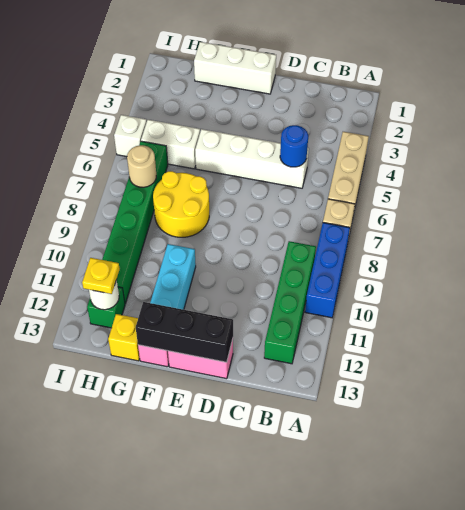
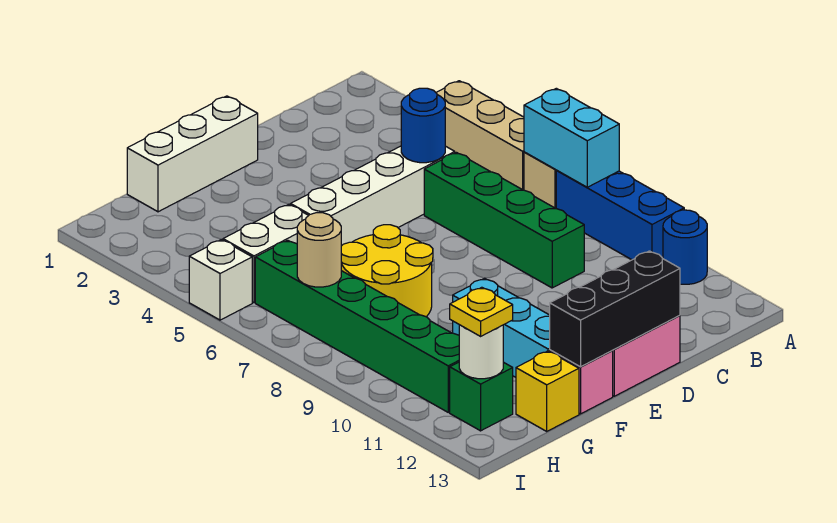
none -> cyan 1x2 brick [524,88,619,187]
none -> blue 1x1 round brick [663,210,707,284]
green 1x4 brick [264,241,316,364] -> green 1x4 brick moved to [424,152,584,288]

